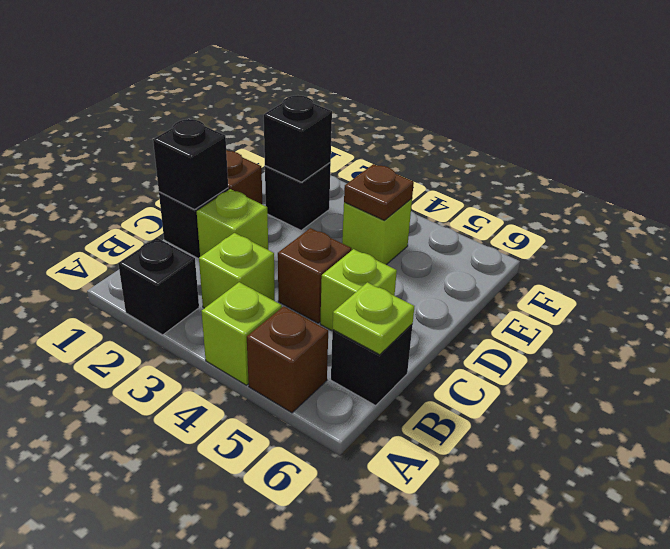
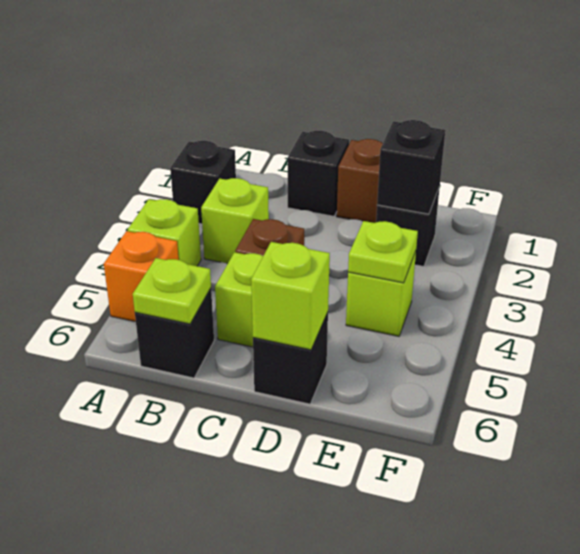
brown 1x1 brick [247,306,328,413] -> orange 1x1 brick [104,231,179,322]
black 1x1 brick [153,119,228,210] -> black 1x1 brick moved to [253,313,328,404]
lime 1x1 brick [197,189,268,257] -> lime 1x1 brick moved to [251,242,330,350]
brown 1x1 plate [344,164,414,221] -> lime 1x1 plate [348,221,418,283]

